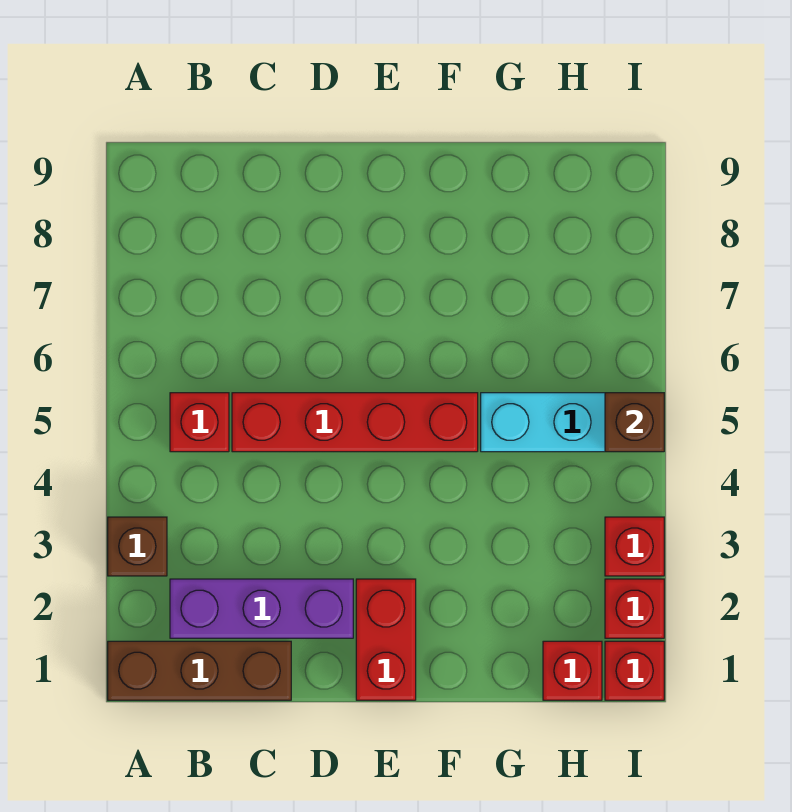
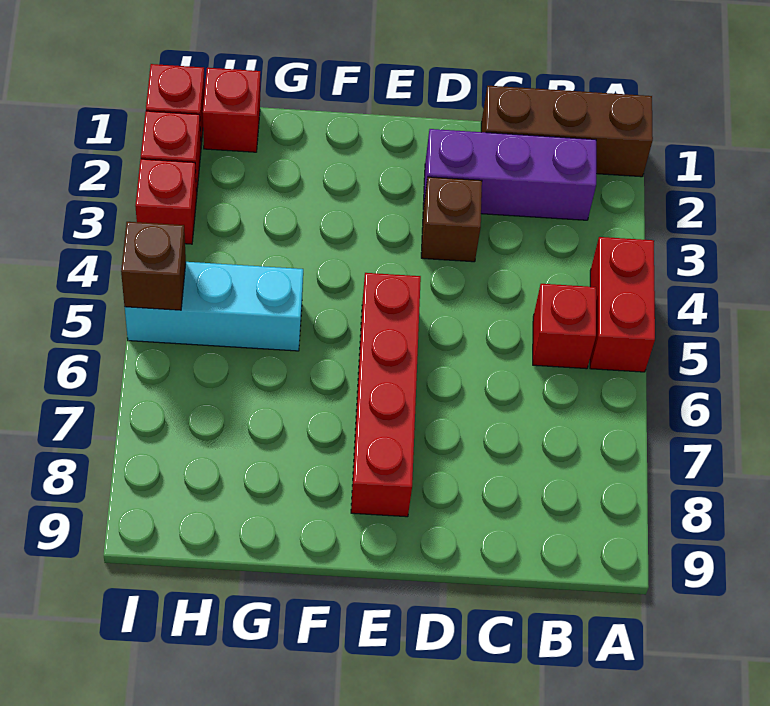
brown 1x1 brick [108,517,167,576] -> brown 1x1 brick moved to [421,177,482,262]
red 1x4 brick [232,393,478,452] -> red 1x4 brick turned to [351,273,421,517]
red 1x2 brick [356,579,416,700] -> red 1x2 brick moved to [590,237,655,372]

